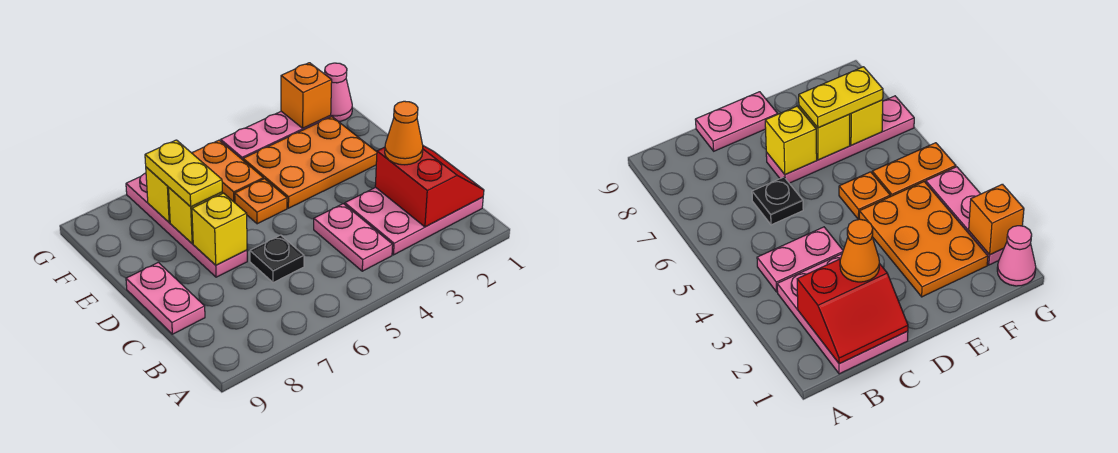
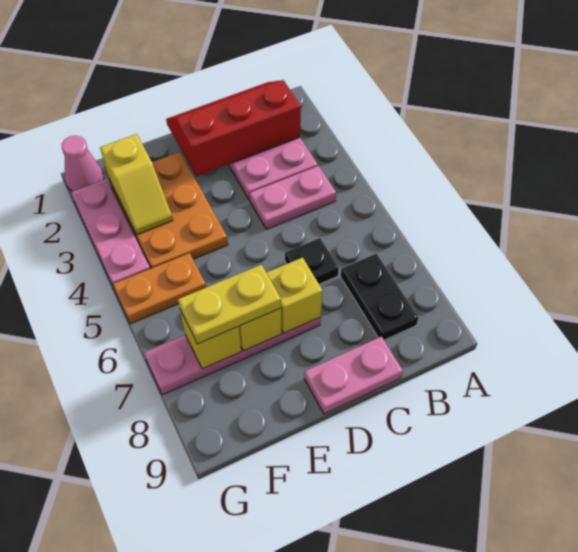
red 2x2 slope [375,146,484,227] -> red 2x3 slope [166,80,301,177]
none -> black 1x2 plate [341,254,418,340]
orange 1x1 cone [385,101,423,165] -> none
orange 1x1 plate [235,179,287,224] -> none
none -> yellow 1x2 slope [100,134,173,235]
orange 1x1 brick [281,63,332,128] -> none

